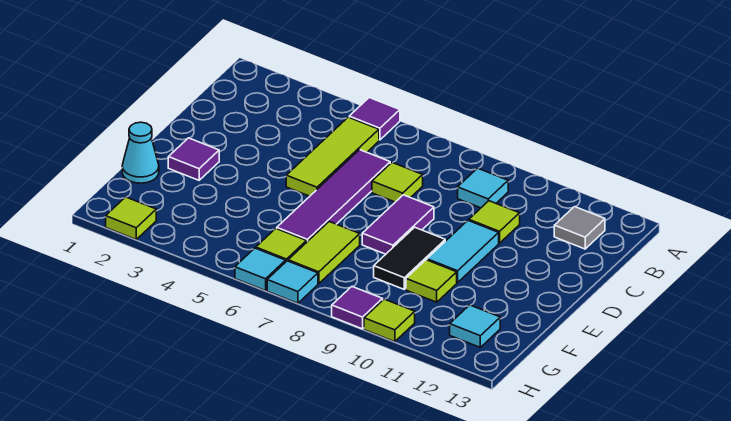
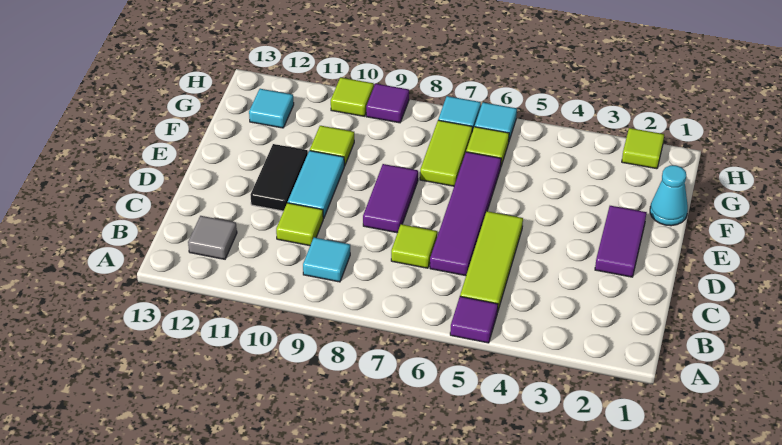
purple 1x1 tile [168,138,219,180] -> purple 1x2 tile [595,206,647,277]
black 1x2 tile [374,227,445,289] -> black 1x2 tile moved to [251,144,308,211]

